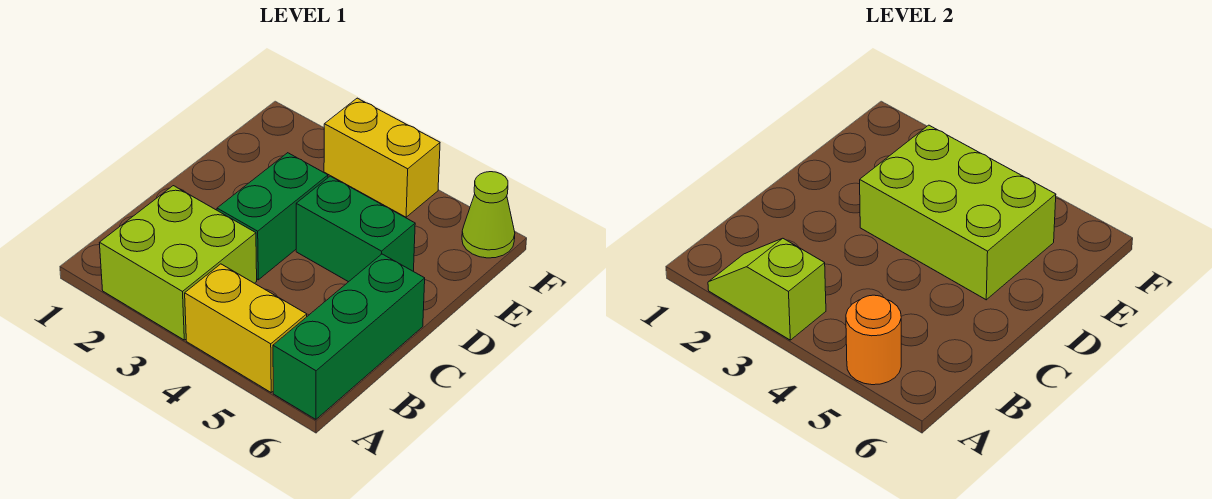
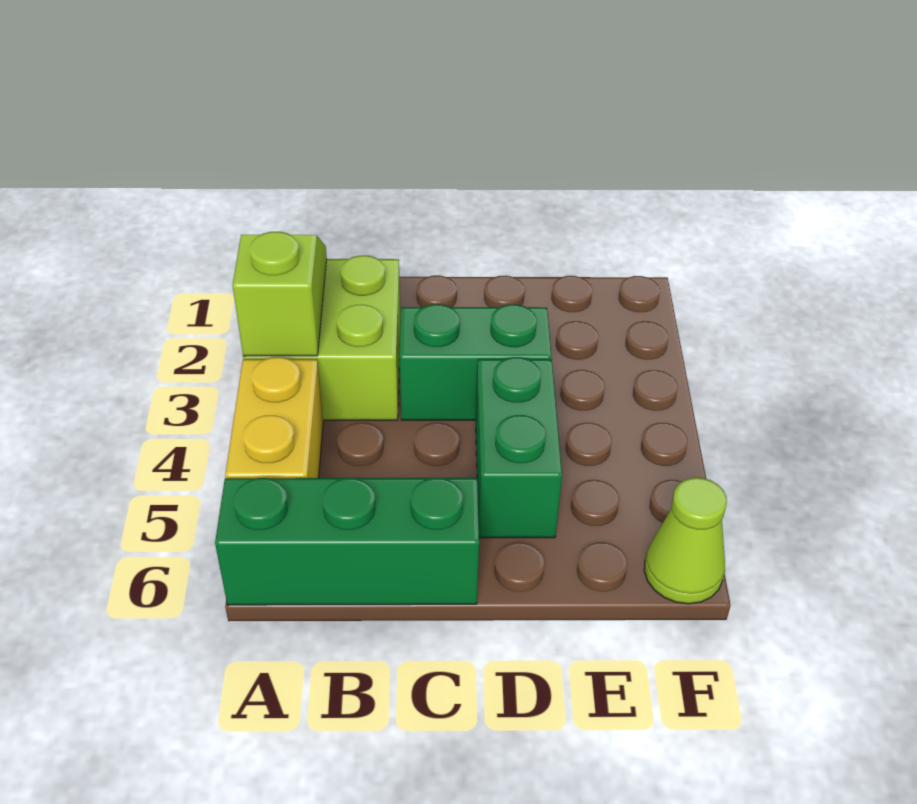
orange 1x1 round brick [846,295,901,385] -> none
lime 2x3 brick [860,125,1056,300] -> none
yellow 1x2 brick [324,98,440,217] -> none

